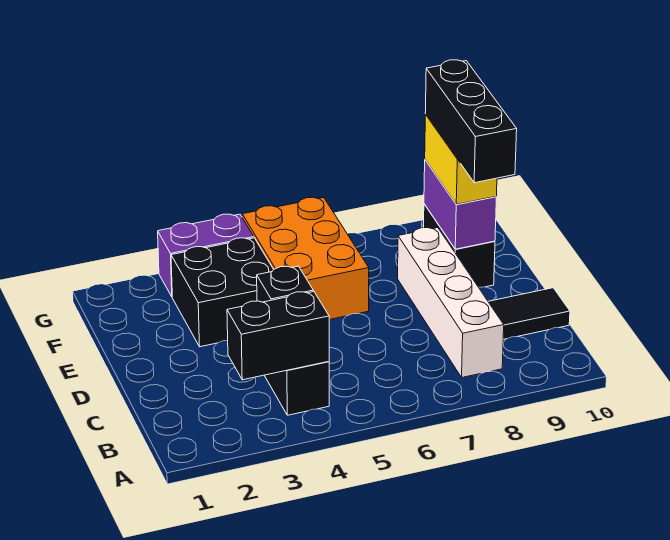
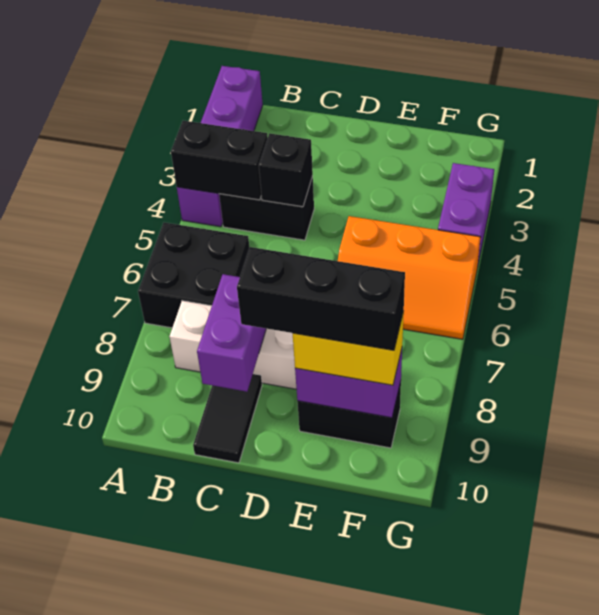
none -> purple 1x4 brick [177,66,263,227]
black 1x2 brick [227,292,329,380] -> black 1x2 brick turned to [171,121,268,200]
none -> purple 1x2 brick [197,274,266,392]
black 2x2 brick [171,238,274,347] -> black 2x2 brick moved to [138,222,249,328]
orange 2x3 brick [242,197,369,320] -> orange 2x3 slope [338,216,480,339]

